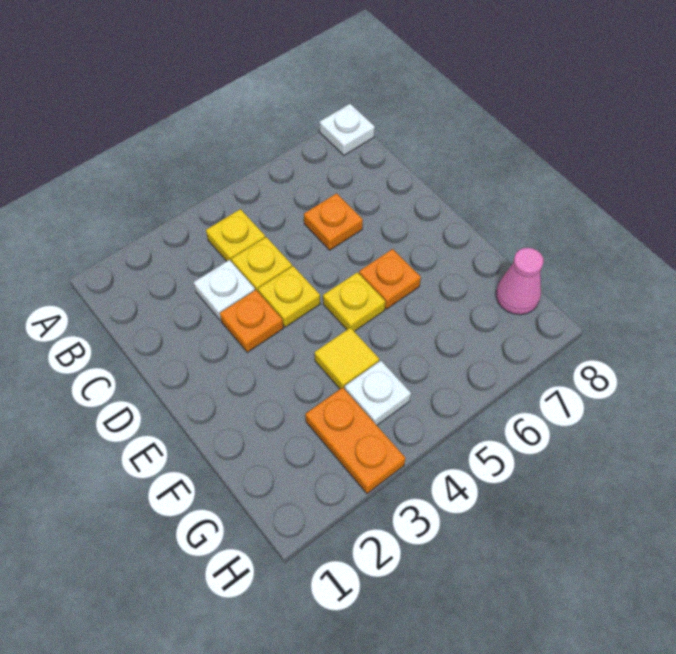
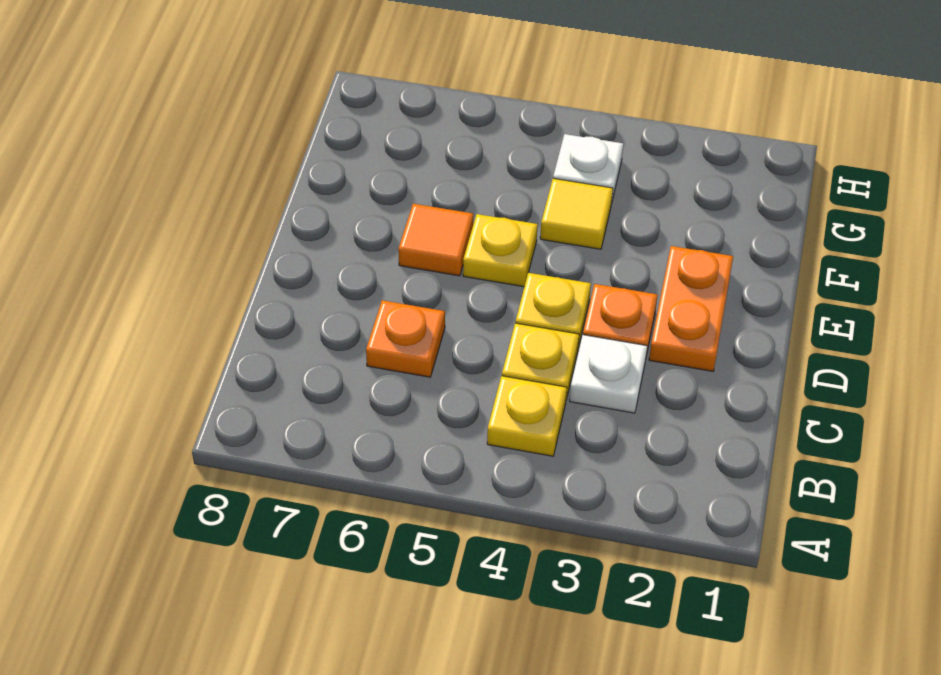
white 1x1 plate [319,104,375,155] -> none
orange 1x1 plate [359,249,421,309] -> orange 1x1 tile [398,204,473,276]
orange 1x2 plate [305,387,405,494] -> orange 1x2 plate moved to [649,246,733,371]
pink 1x1 cone [496,248,544,315] -> none

